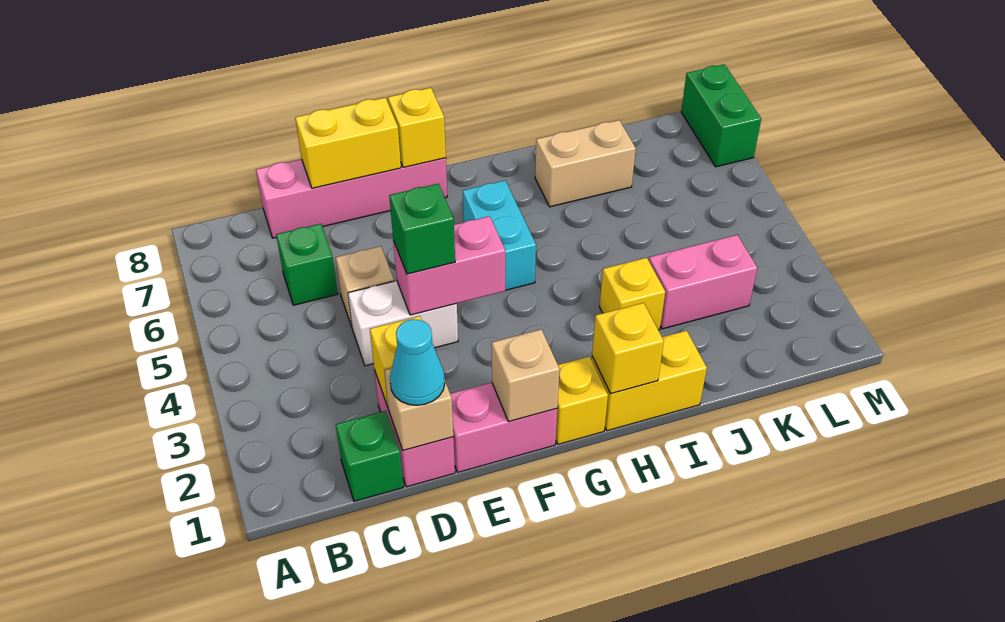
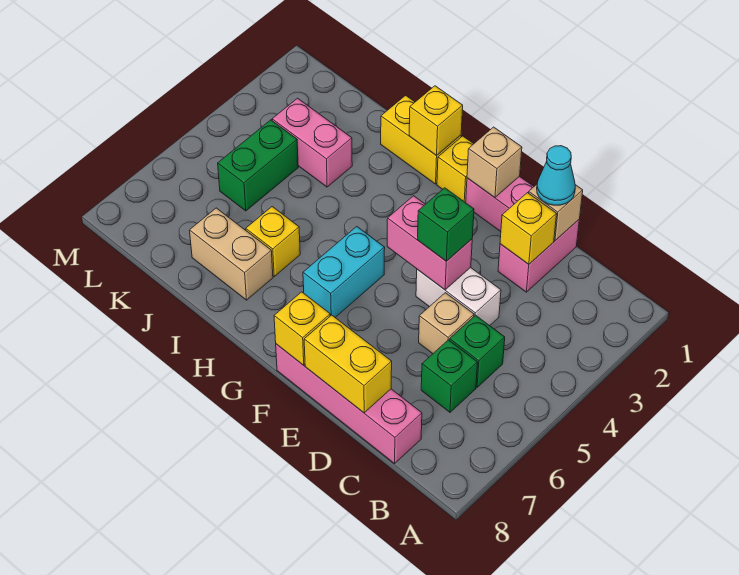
green 1x1 brick [336,411,404,501] -> green 1x1 brick moved to [450,315,505,387]
yellow 1x1 brick [600,258,665,330] -> yellow 1x1 brick moved to [246,207,300,276]
green 1x2 brick [681,64,761,167] -> green 1x2 brick moved to [218,120,298,211]

